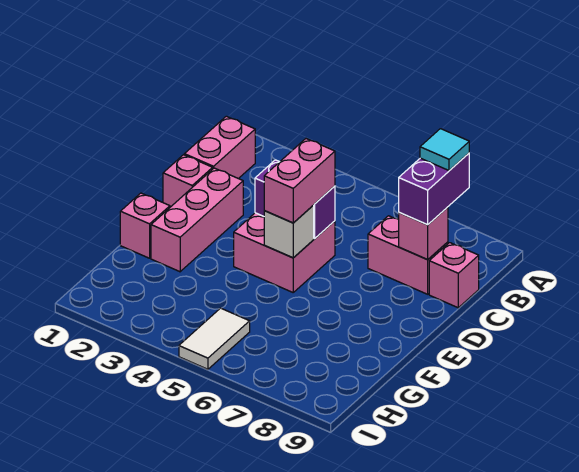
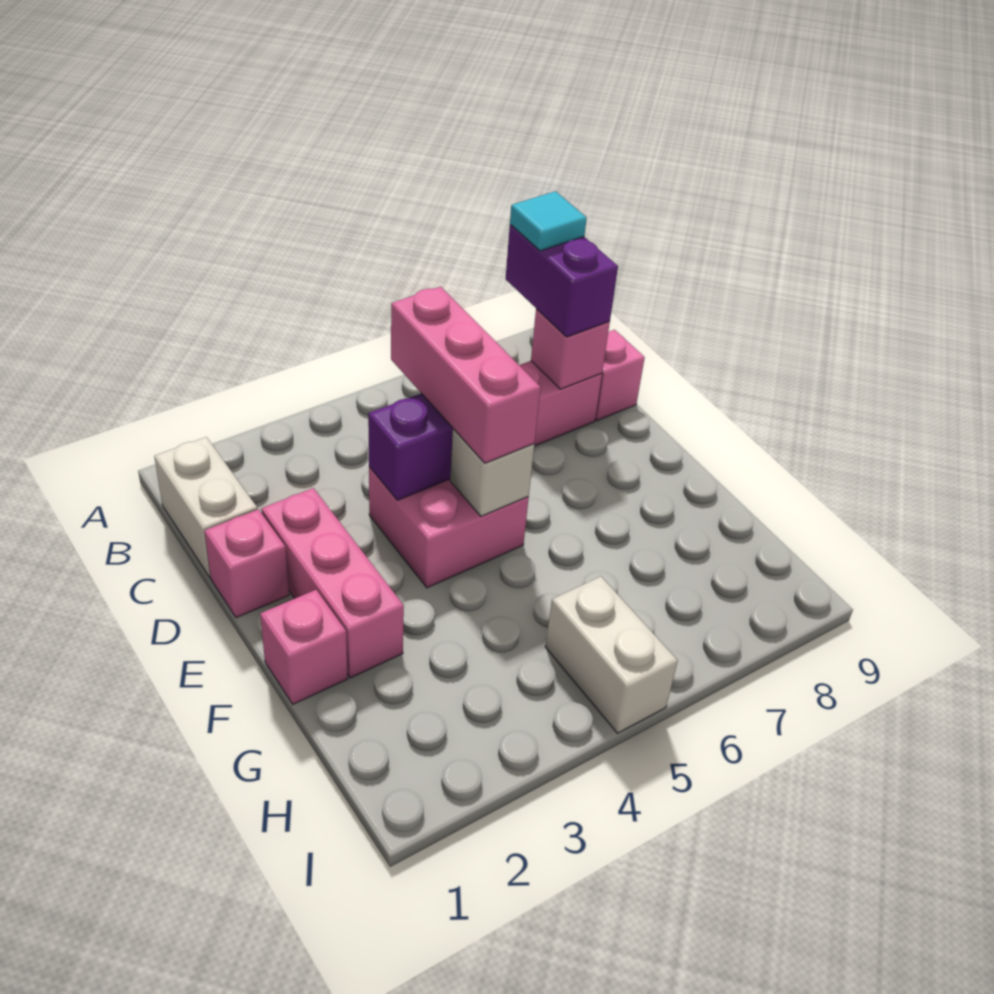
pink 1x2 brick [184,116,255,179] -> white 1x2 brick [154,437,258,578]
pink 1x2 brick [264,139,335,223] -> pink 1x3 brick [391,287,541,463]
white 1x2 tile [179,308,250,369] -> white 1x2 brick [545,576,678,733]

